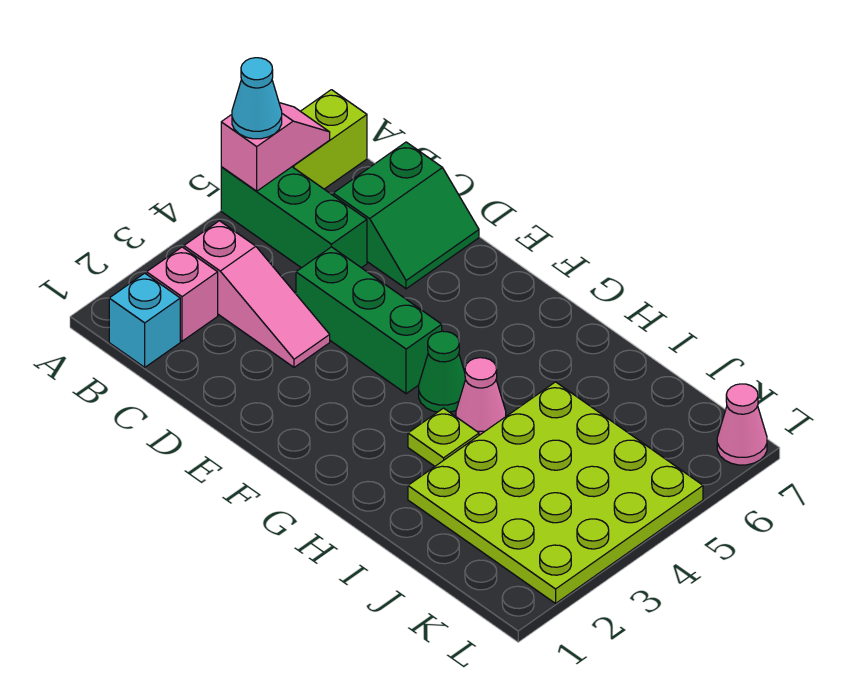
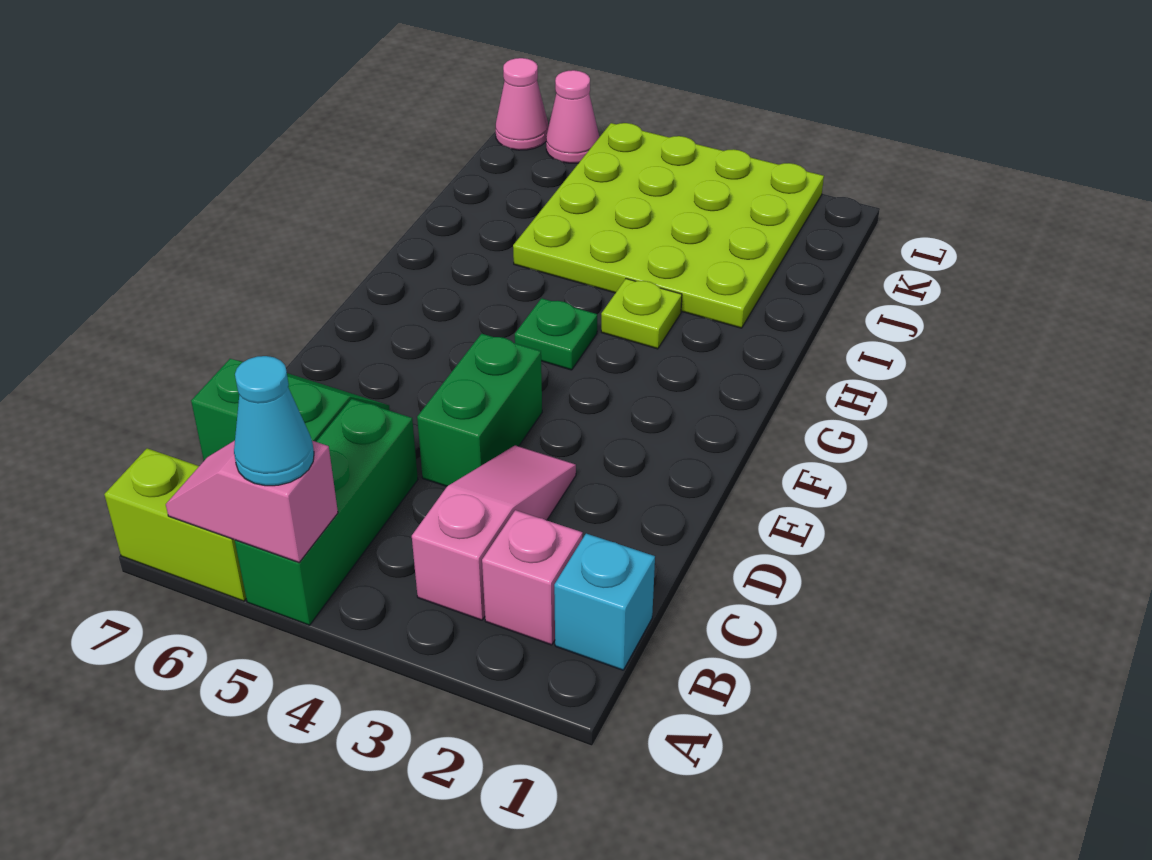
green 1x3 brick [296,247,442,394] -> green 1x2 brick [417,334,542,486]
green 1x1 cone [419,331,465,412] -> green 1x1 plate [515,298,597,370]
pink 1x1 cone [456,358,506,435] -> pink 1x1 cone moved to [546,70,599,163]

